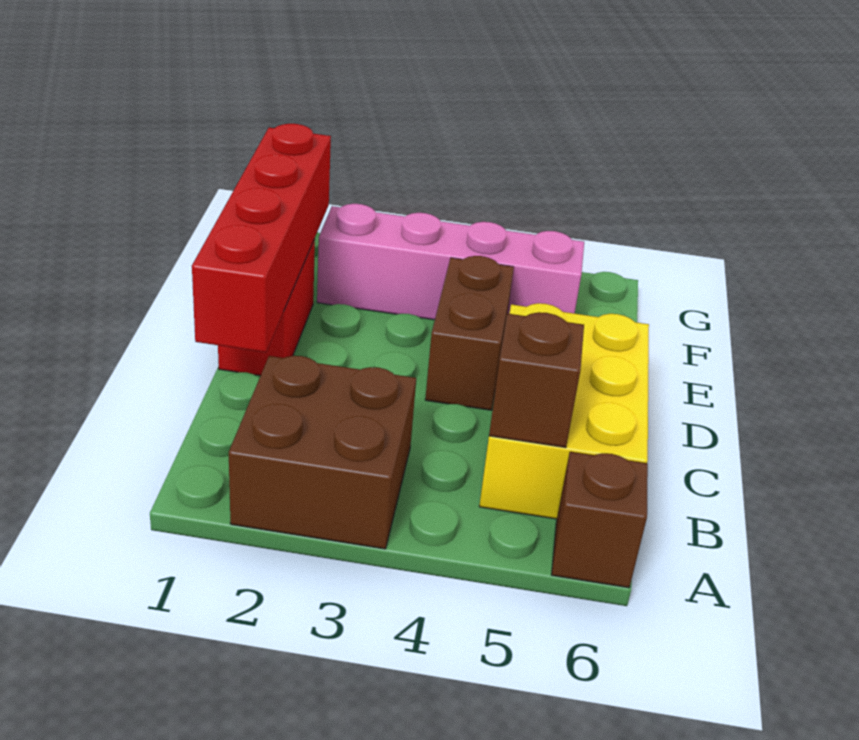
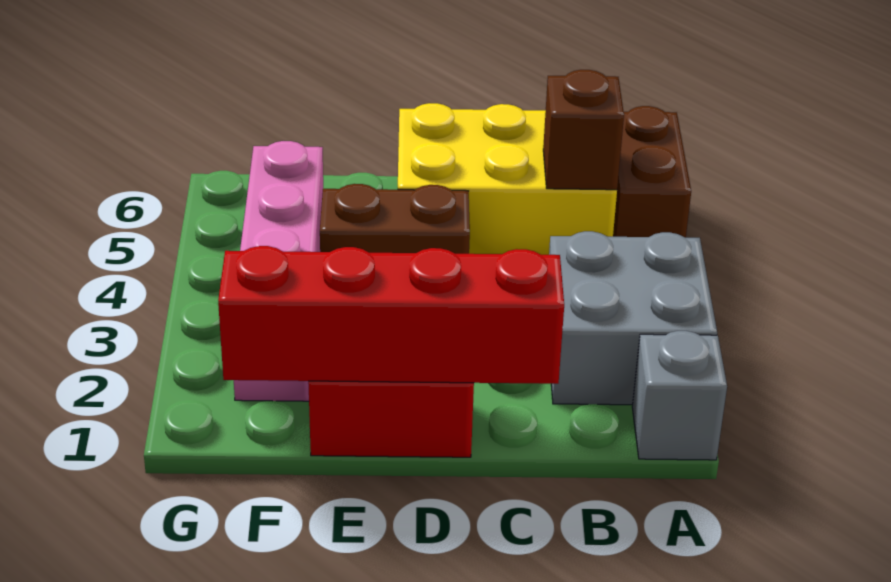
none -> grey 1x1 brick [632,331,727,460]
brown 2x2 brick [229,356,416,549] -> grey 2x2 brick [549,231,717,405]
brown 1x1 brick [552,452,648,588] -> brown 1x2 brick [613,106,691,238]

